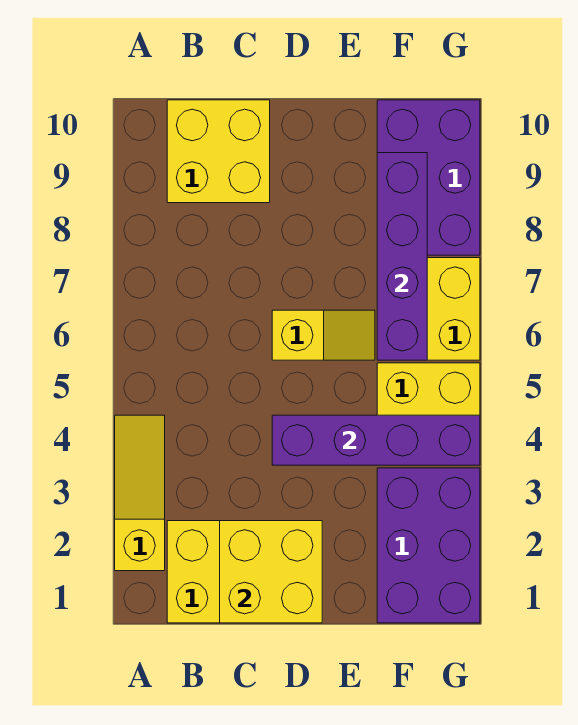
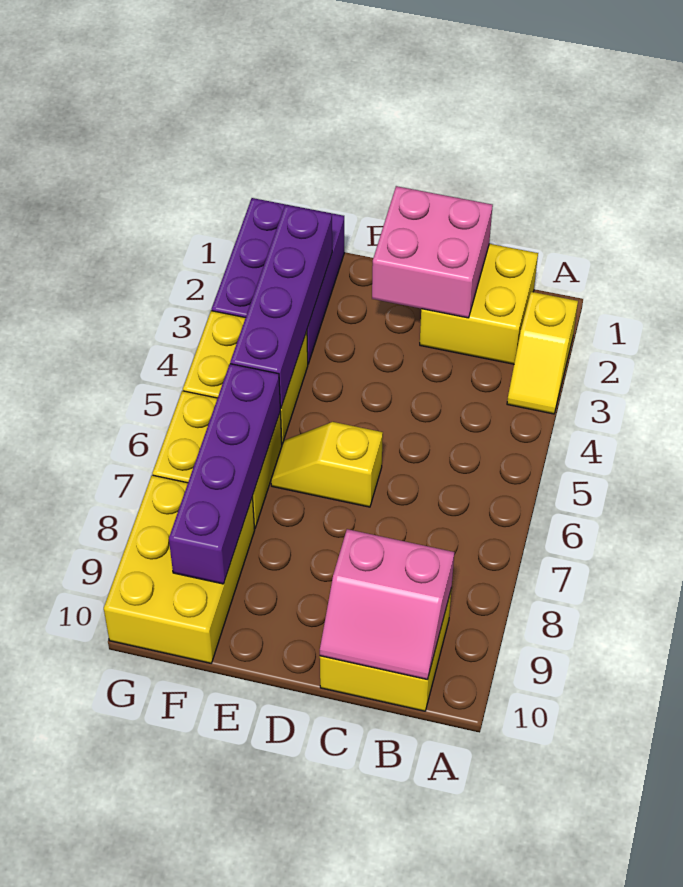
yellow 1x3 slope [115,415,165,571] -> yellow 1x2 slope [507,292,578,414]
none -> pink 2x2 slope [320,529,454,680]
yellow 2x2 brick [220,521,322,623] -> pink 2x2 brick [372,186,493,318]
purple 1x4 brick [272,415,480,465] -> purple 1x4 brick turned to [230,205,332,409]
purple 2x3 brick [377,100,480,255] -> yellow 2x3 brick [104,475,255,663]

